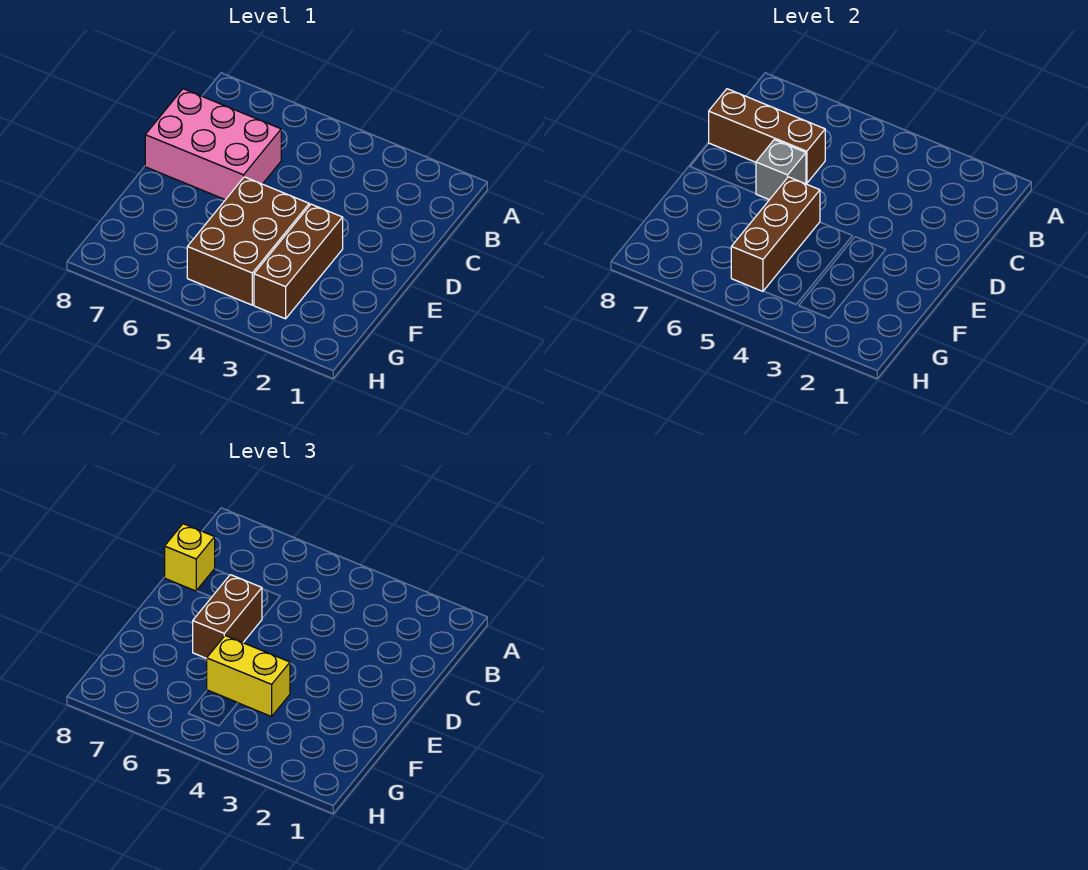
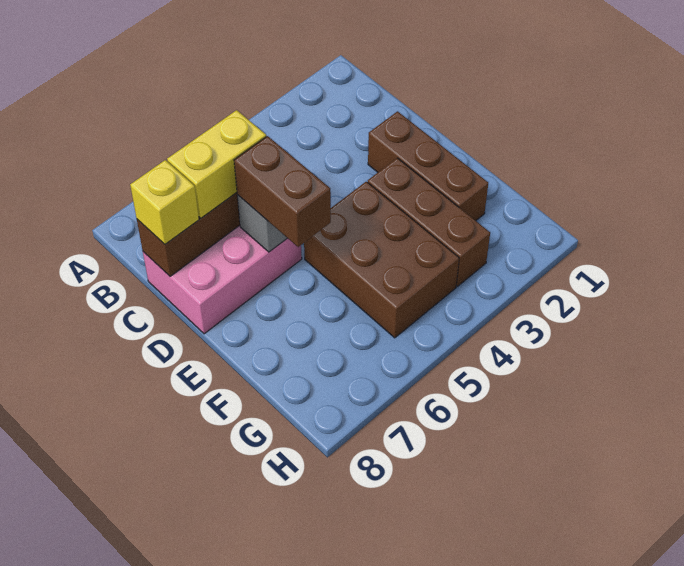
brown 1x3 brick [731,177,820,291] -> brown 1x3 brick moved to [368,111,488,221]
yellow 1x2 brick [207,636,290,717] -> yellow 1x2 brick moved to [167,110,266,218]

